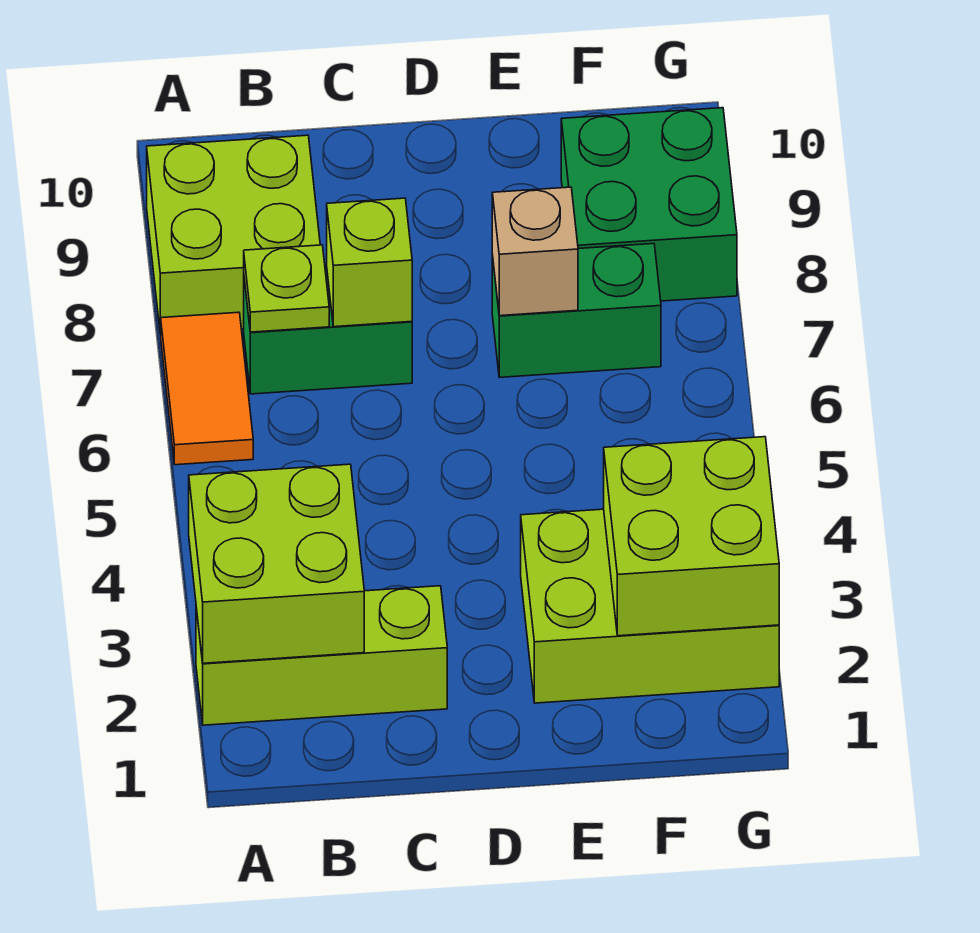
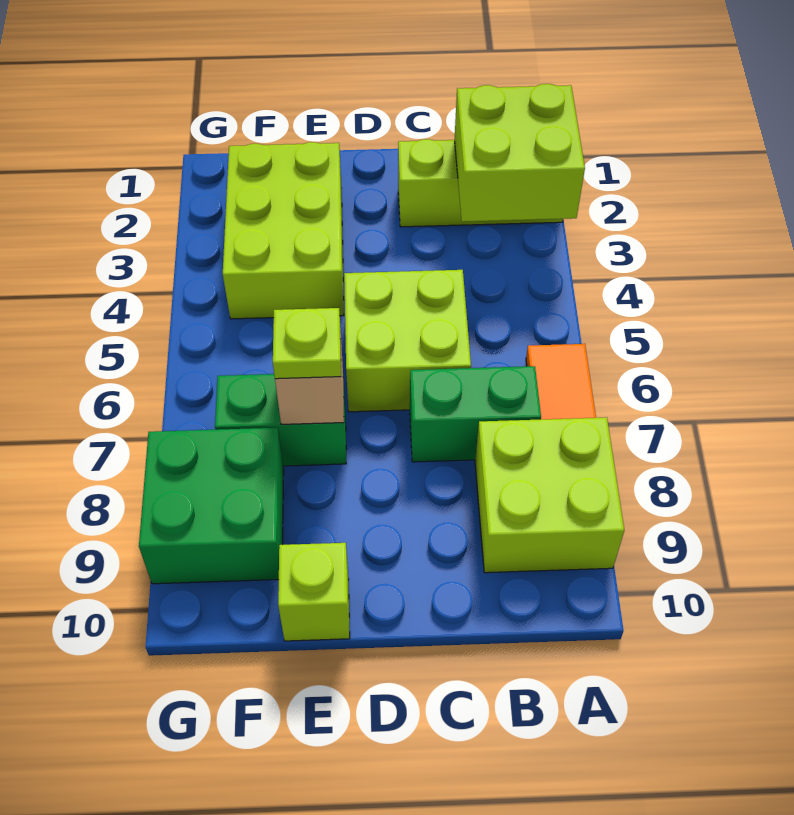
lime 1x1 plate [244,245,329,332] -> lime 1x1 plate moved to [273,308,341,379]
lime 1x1 brick [327,198,412,327] -> lime 1x1 brick moved to [278,543,350,641]
lime 2x3 brick [521,509,779,703] -> lime 2x3 brick turned to [223,142,344,319]
lime 2x2 brick [604,437,779,636] -> lime 2x2 brick moved to [344,270,471,412]

